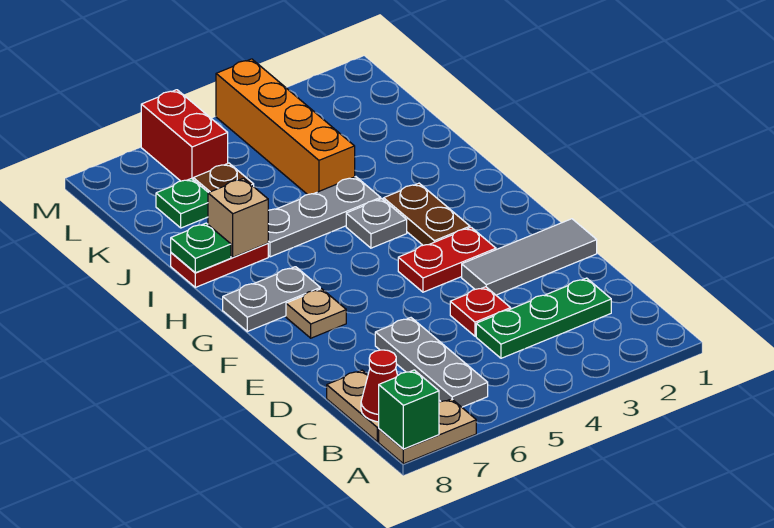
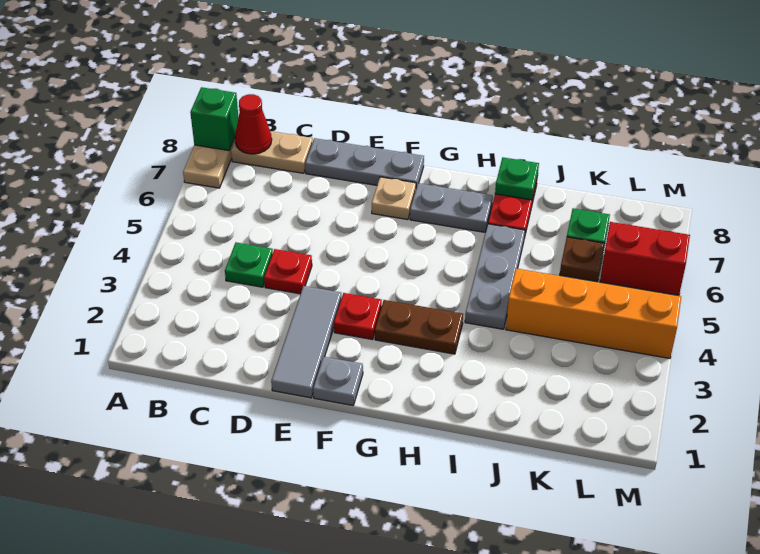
grey 1x3 plate [375,318,488,407] -> grey 1x3 plate moved to [305,138,424,188]
green 1x3 plate [476,278,611,358] -> green 1x1 plate [225,242,273,287]
red 1x2 plate [398,227,496,292] -> red 1x1 plate [334,293,382,340]
grey 1x2 plate [223,267,320,332] -> grey 1x2 plate turned to [410,183,493,232]
grey 1x1 plate [346,199,407,248] -> grey 1x1 plate moved to [313,357,363,406]
tan 1x1 brick [208,178,268,257] -> none

